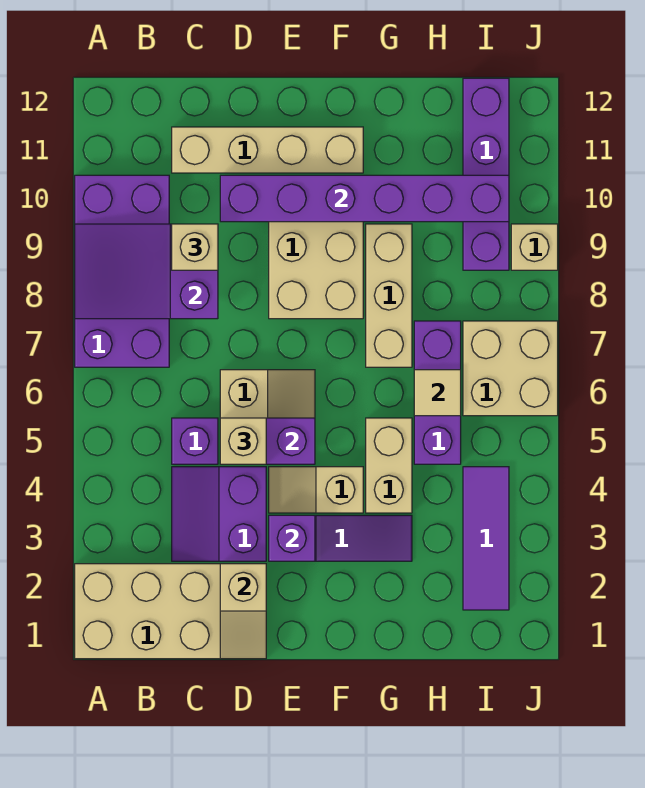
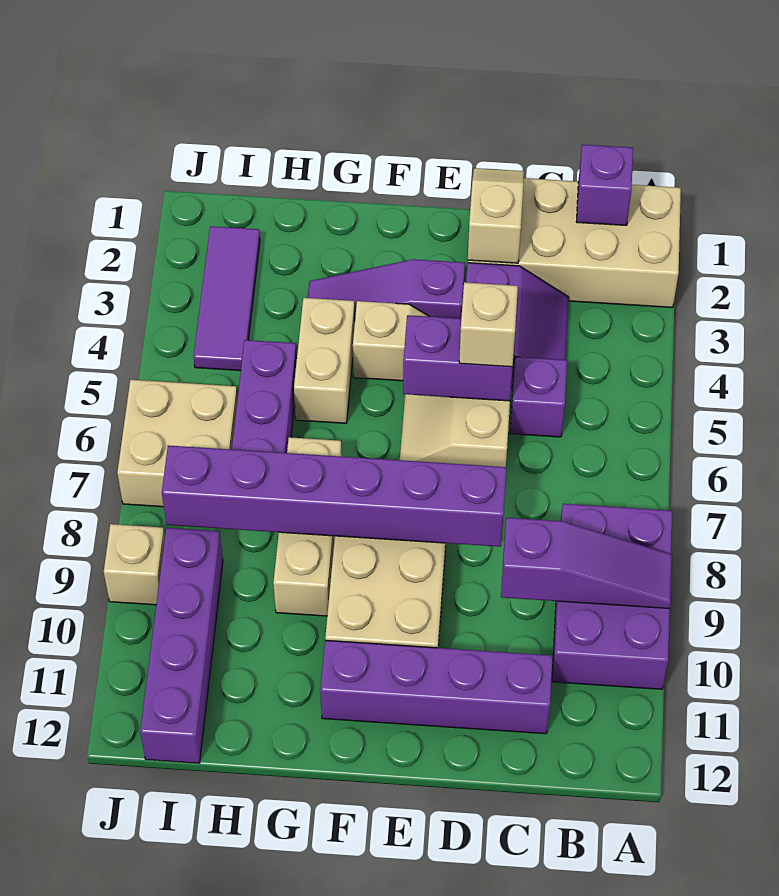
purple 2x4 brick [75,175,169,367] -> purple 2x3 brick [552,504,672,689]
purple 2x3 slope [75,224,218,319] -> purple 1x3 slope [501,518,672,609]
tan 1x1 brick [172,224,218,270] -> none
tan 1x4 brick [172,127,363,173] -> purple 1x4 brick [320,640,553,734]
purple 1x6 brick [220,175,509,222] -> purple 1x6 brick moved to [162,445,506,547]
purple 1x1 brick [269,515,315,561] -> purple 1x1 brick moved to [576,145,633,225]
tan 1x1 tile [414,370,461,416] -> none

